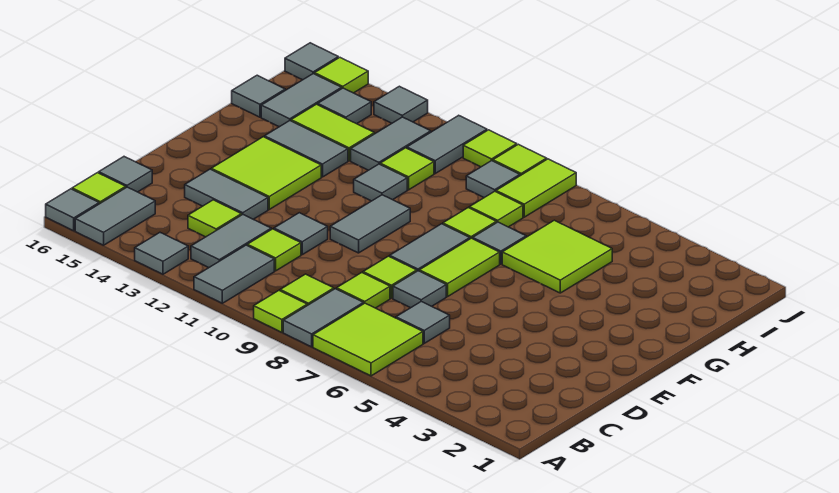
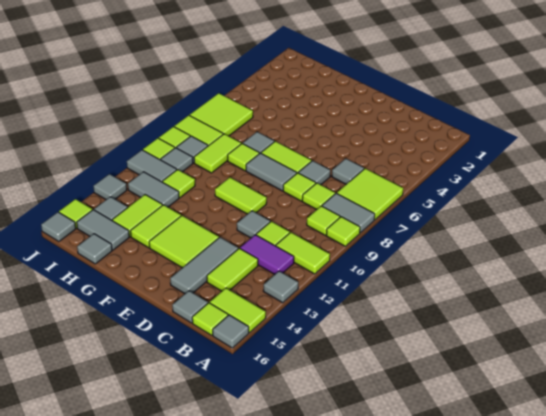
grey 1x2 tile [194,245,274,303] -> lime 1x2 tile [276,232,330,274]
grey 1x2 tile [75,187,155,245] -> lime 1x2 tile [210,288,266,333]
grey 1x2 tile [191,215,271,268] -> purple 1x2 tile [240,235,294,274]
lime 1x1 tile [188,200,242,237] -> lime 1x2 tile [207,248,258,291]
grey 1x2 tile [185,169,268,219] -> grey 1x3 tile [170,237,238,294]
grey 1x2 tile [330,195,410,253] -> lime 1x2 tile [215,178,267,214]
lime 2x2 tile [502,220,612,293] -> lime 2x2 tile moved to [190,93,253,136]
grey 1x1 tile [354,164,407,201] -> grey 1x1 tile moved to [161,148,193,172]
grey 1x2 tile [265,121,348,177] -> lime 1x2 tile [131,205,181,248]
lime 1x1 tile [469,191,523,227] -> lime 1x2 tile [194,134,242,173]

